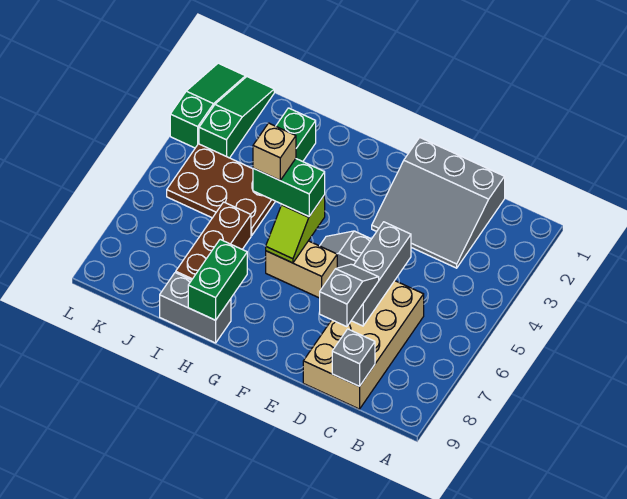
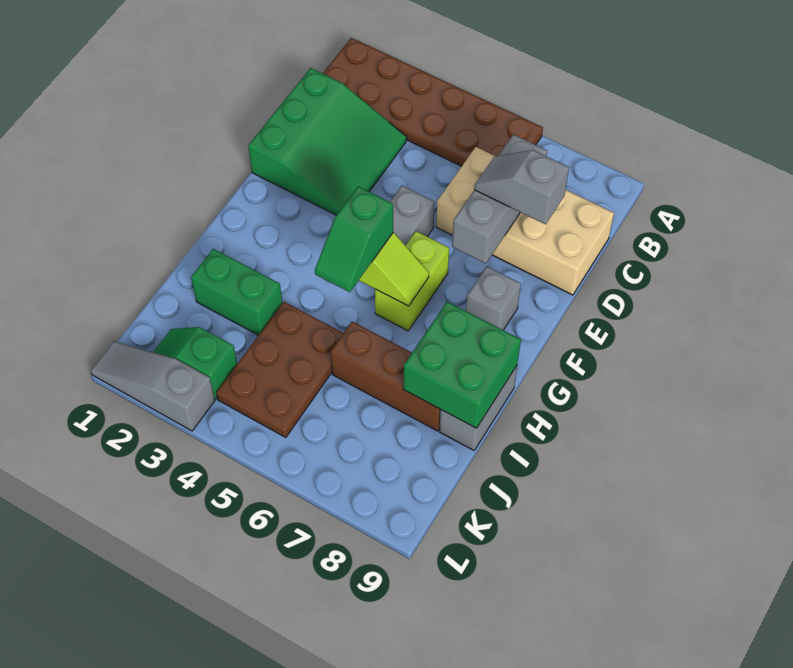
none -> brown 2x6 plate [323,38,543,166]
grey 3x3 slope [372,138,505,268] -> green 3x3 slope [248,68,407,215]
grey 1x1 brick [332,329,375,386] -> grey 1x1 brick moved to [466,267,521,330]
grey 1x3 brick [351,222,411,326] -> grey 1x3 brick turned to [452,134,547,264]
tan 1x2 brick [266,241,337,298] -> lime 1x2 brick [375,231,449,331]
green 1x2 brick [253,159,325,216] -> green 1x2 slope [315,186,393,292]
tan 1x1 brick [253,123,296,180] -> none
green 1x2 brick [188,240,247,320] -> green 2x2 brick [403,302,521,428]
green 1x3 slope [199,77,274,158] -> green 1x2 slope [154,327,237,399]
green 1x3 slope [170,63,246,148] -> grey 1x3 slope [91,341,215,431]

